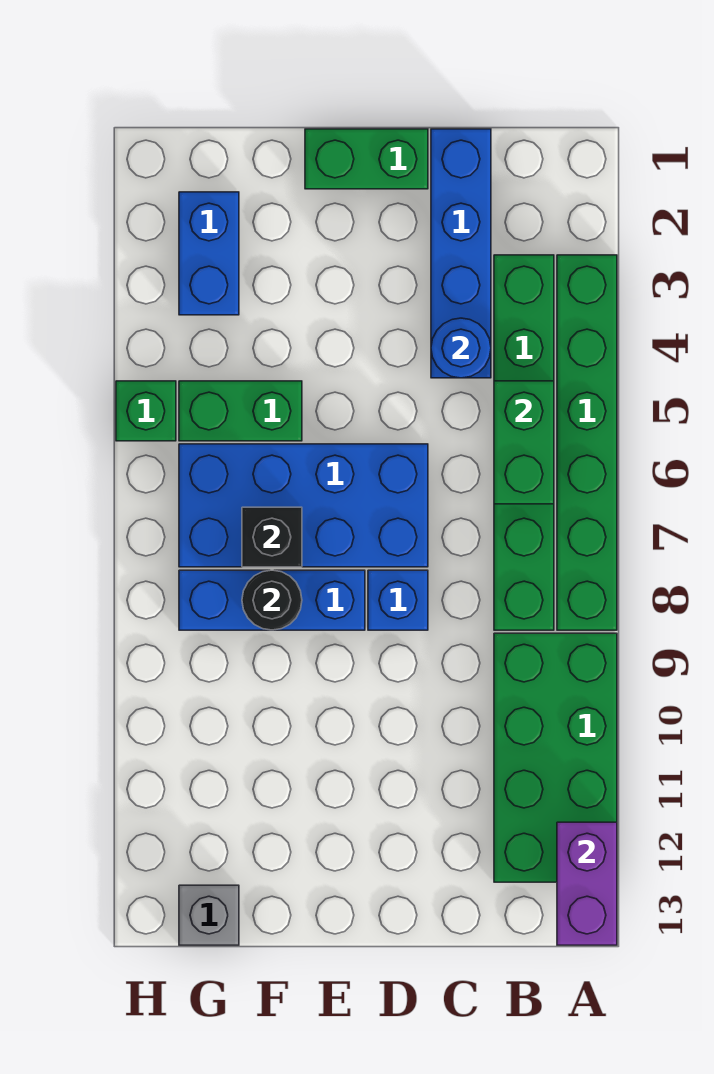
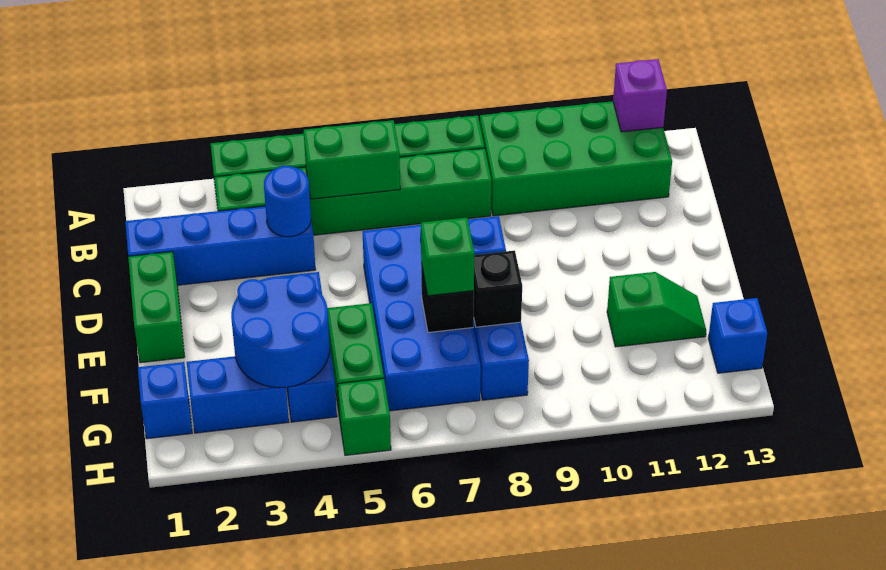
purple 1x2 brick [557,822,617,945] -> purple 1x1 brick [613,59,667,132]
none -> blue 1x3 brick [278,272,337,422]
none -> blue 2x2 round brick [231,274,330,388]
none -> green 1x1 brick [421,218,474,296]
black 1x1 round brick [242,570,302,630] -> black 1x1 brick [474,251,522,327]
none -> green 1x2 slope [607,272,706,347]
none -> blue 1x1 brick [138,362,192,439]
grey 1x1 brick [179,885,239,945] -> blue 1x1 brick [708,298,767,373]

